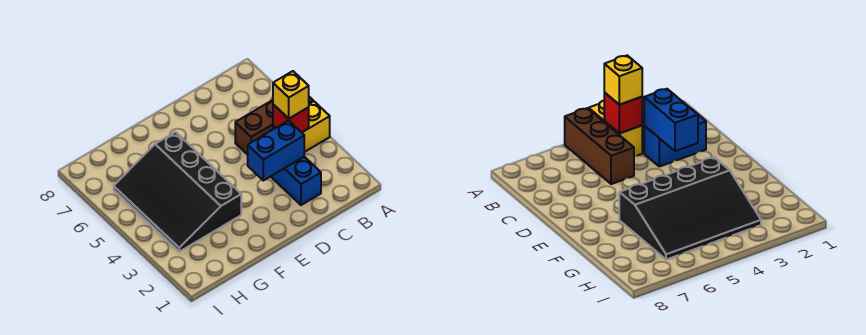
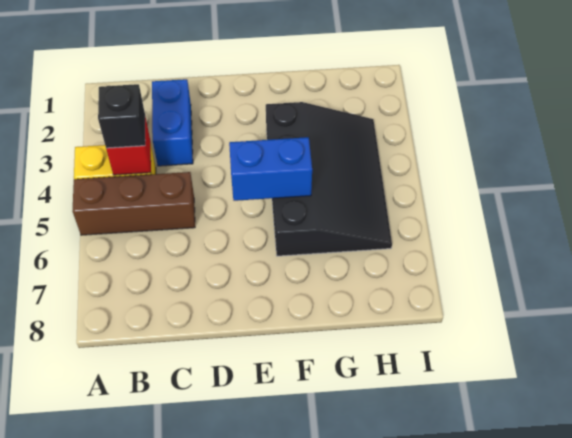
yellow 1x1 brick [273,71,309,119] -> black 1x1 brick [98,84,145,148]
blue 1x2 brick [248,120,304,181] -> blue 1x2 brick moved to [229,137,312,201]

